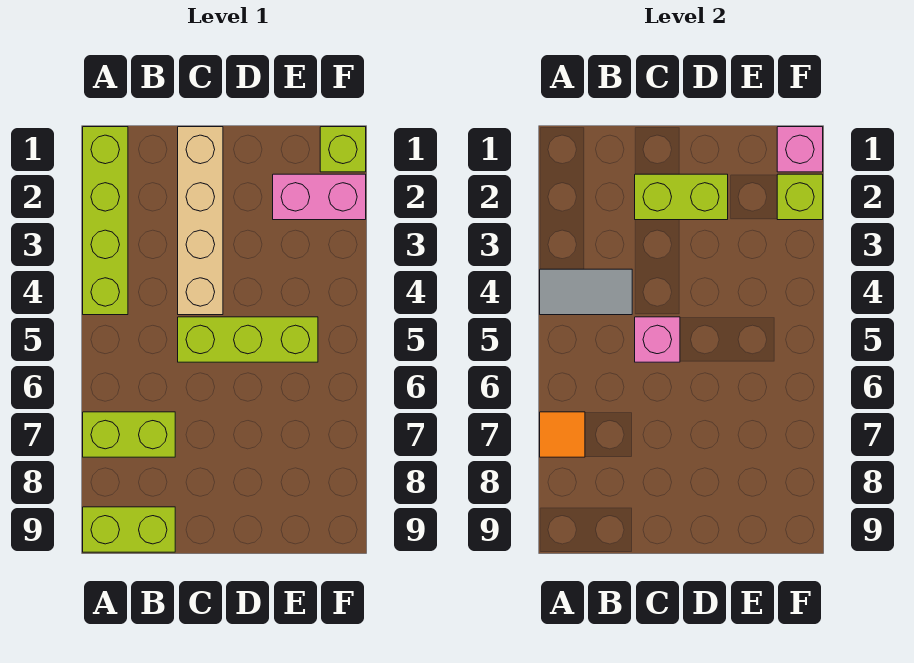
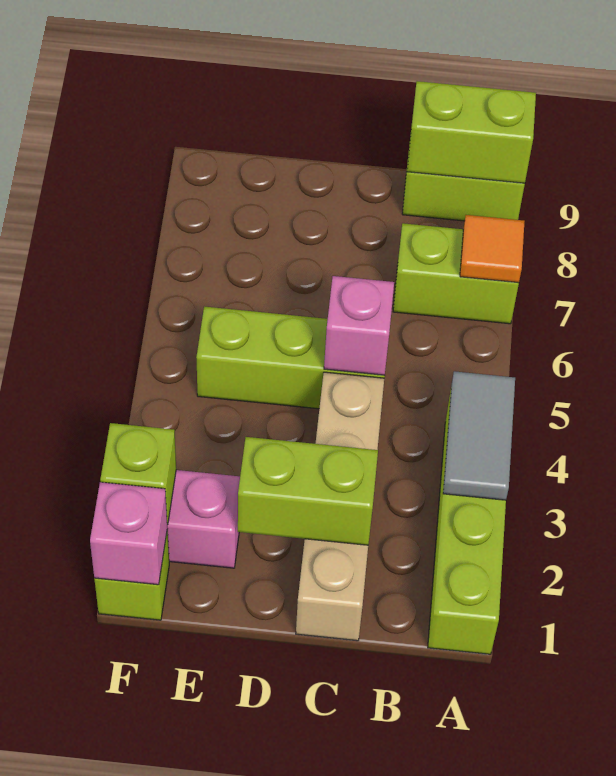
grey 1x2 tile [540,269,632,315] -> grey 1x2 tile turned to [443,371,515,500]
none -> lime 1x2 brick [407,81,536,184]

